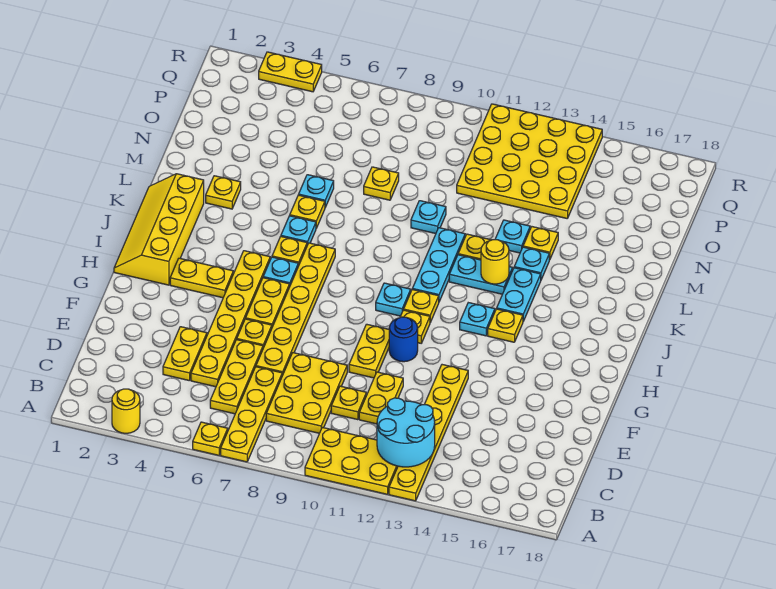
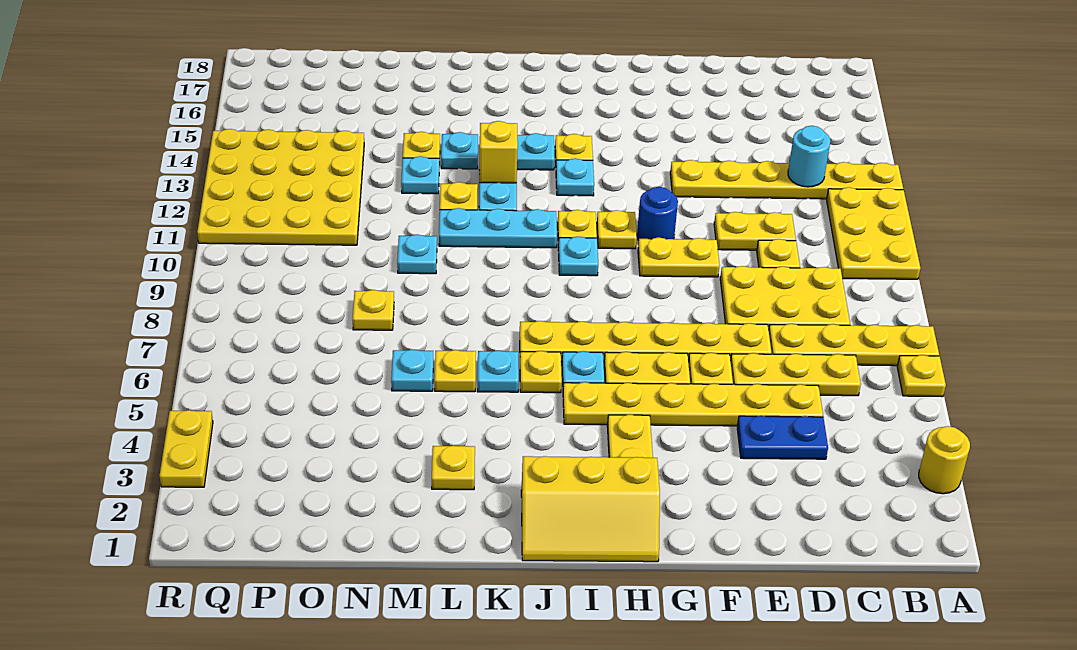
cyan 2x2 round brick [377,398,435,467] -> cyan 1x1 round brick [788,126,830,187]
yellow 1x2 plate [163,327,207,381] -> blue 1x2 plate [737,416,828,459]
yellow 2x4 slope [114,174,204,285] -> yellow 2x3 slope [521,456,660,562]
yellow 1x1 round brick [481,240,509,284] -> yellow 1x1 brick [479,121,518,183]

